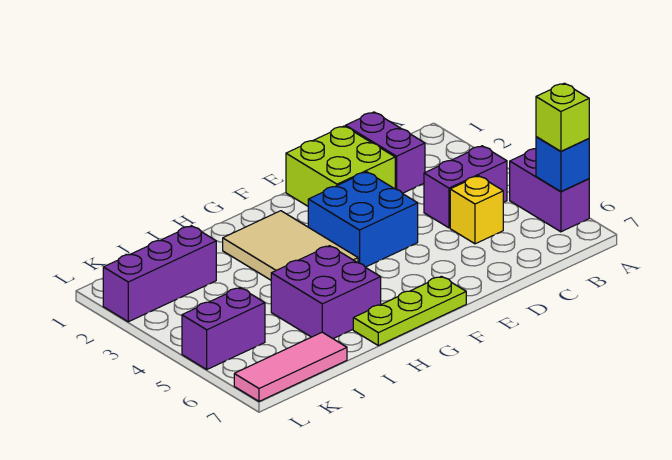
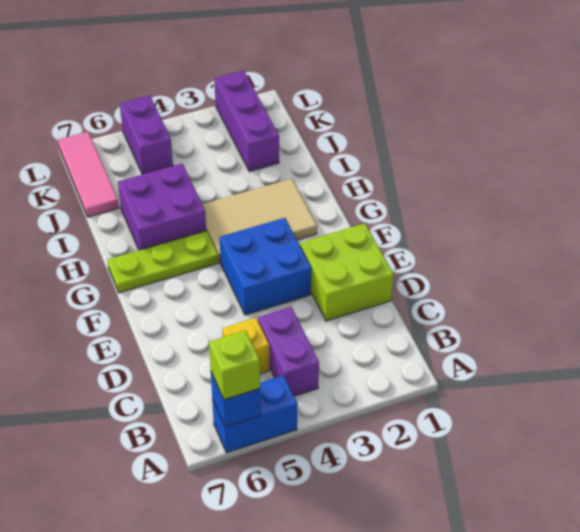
purple 1x2 brick [510,149,589,232] -> blue 1x2 brick [212,375,298,453]
purple 1x2 brick [346,112,425,193] -> none
lime 1x3 plate [353,276,466,345] -> lime 1x3 plate turned to [107,231,219,293]

